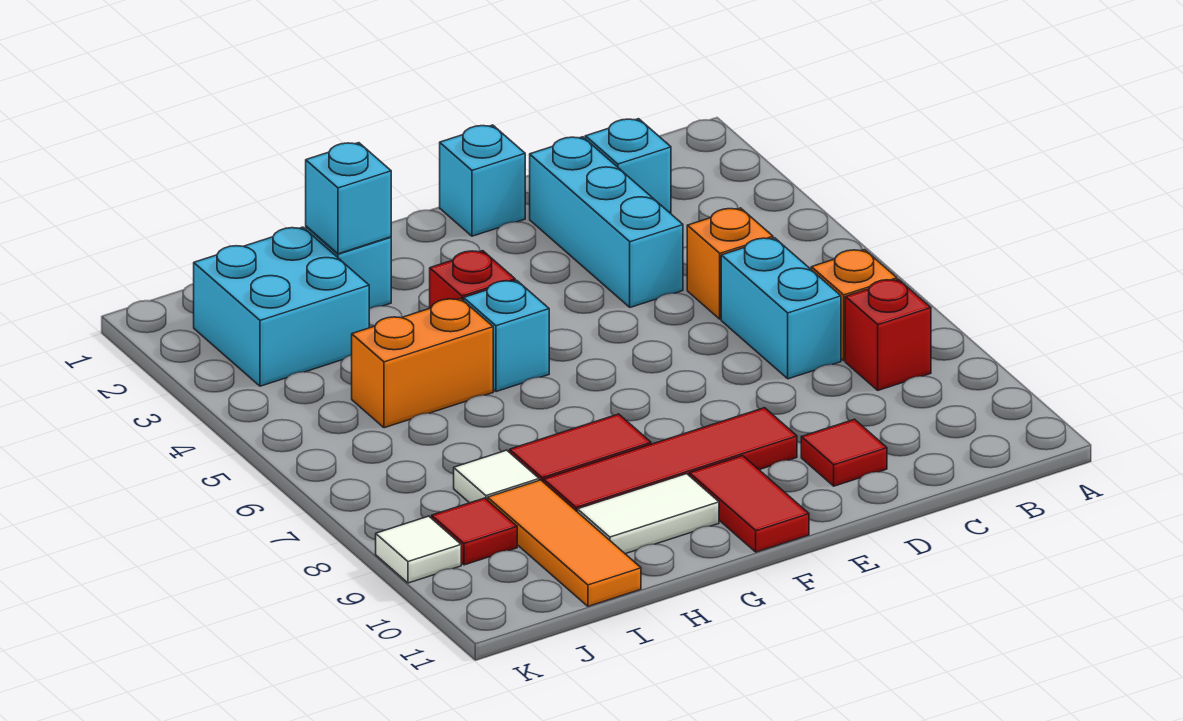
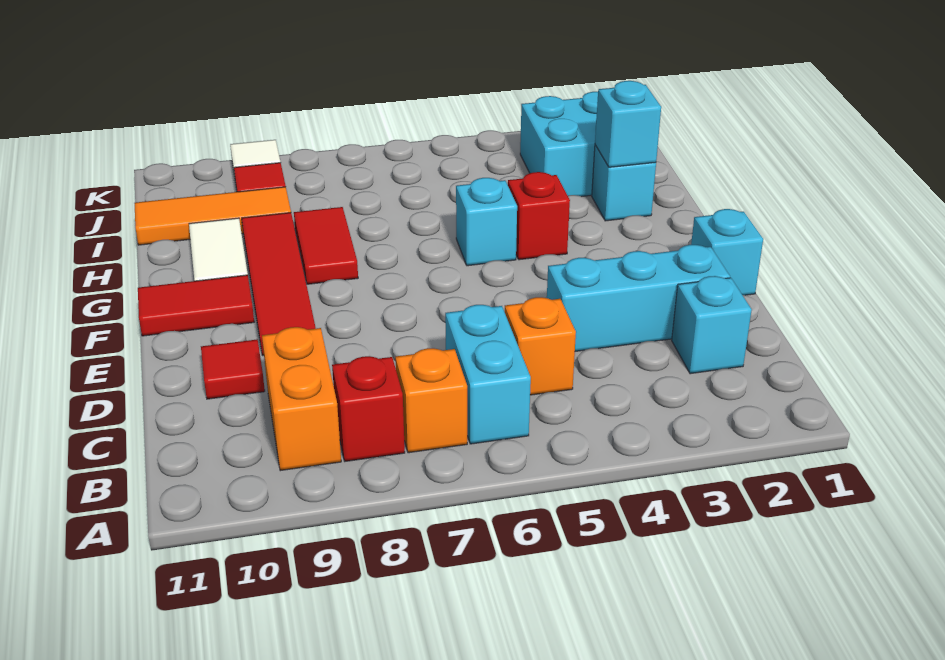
cyan 1x2 brick [721,238,841,379] -> cyan 1x2 brick turned to [445,305,531,444]
orange 1x2 brick [352,298,493,428] -> orange 1x2 brick moved to [262,327,341,471]
white 1x1 tile [454,450,539,503] -> none

